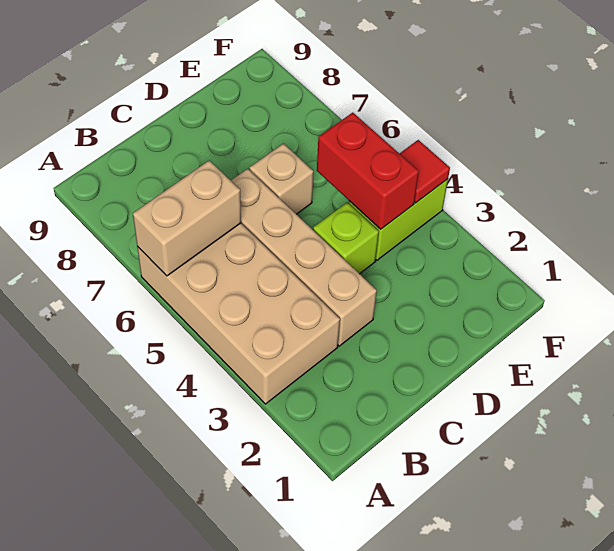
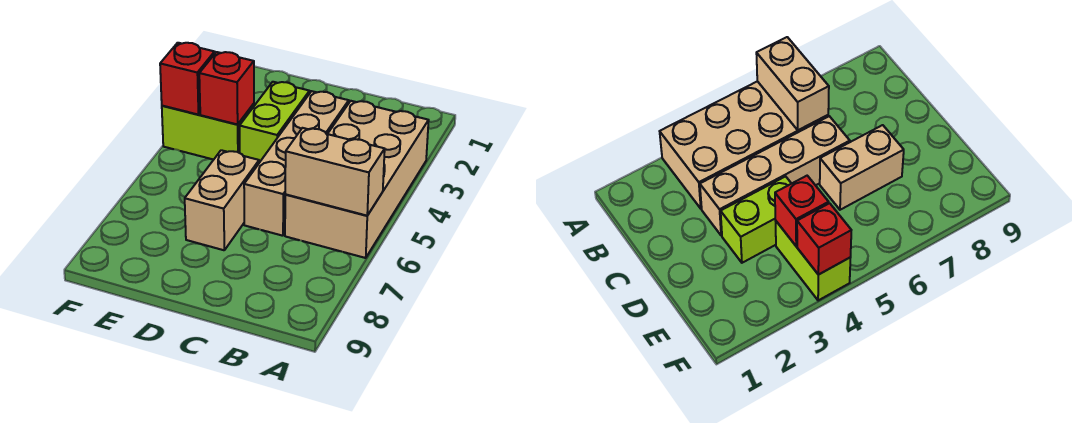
lime 1x1 brick [313,202,379,274] -> lime 1x2 brick [240,82,310,163]
tan 1x1 brick [249,144,313,214] -> tan 1x2 brick [185,150,259,250]
red 1x2 brick [317,113,419,229] -> red 1x1 brick [199,52,254,124]
red 1x1 tile [399,140,450,203] -> red 1x1 brick [160,43,215,114]

